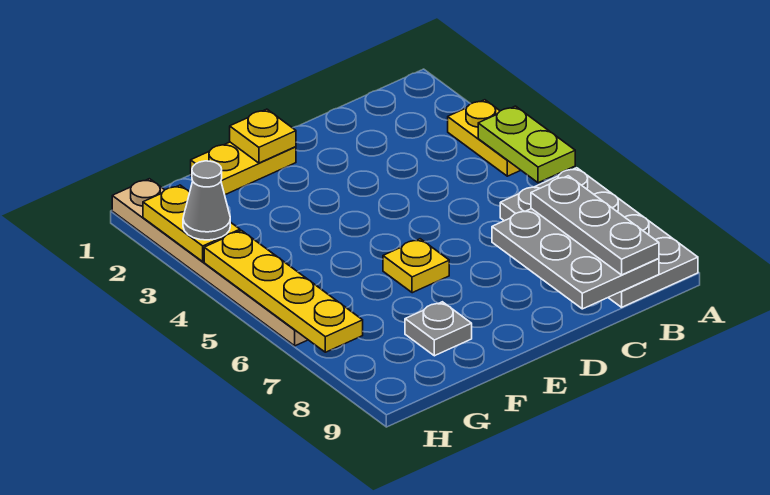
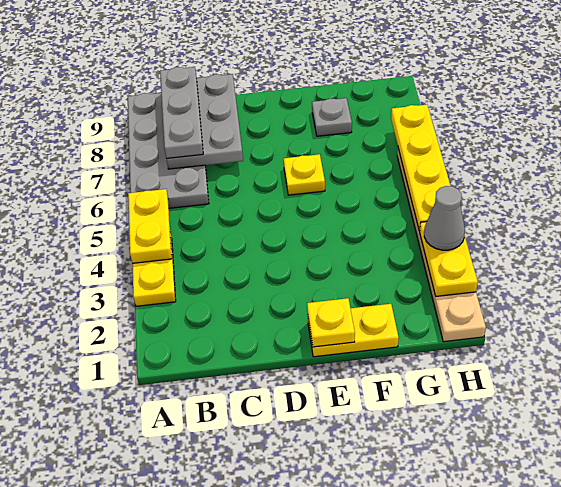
lime 1x2 plate [478,106,575,183] -> yellow 1x2 plate [128,189,172,263]

